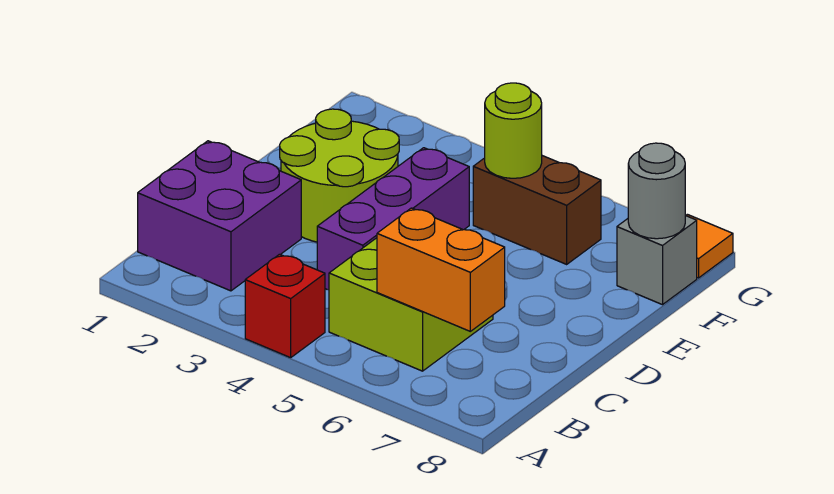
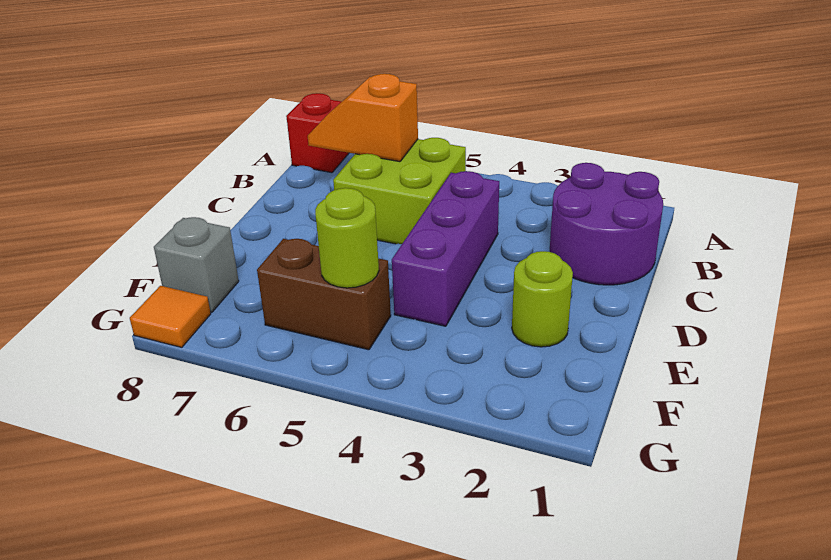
red 1x1 brick [245,254,325,358] -> red 1x1 brick moved to [286,93,349,173]
purple 2x2 brick [138,141,301,291] -> purple 2x2 round brick [550,163,663,285]
orange 1x2 brick [377,208,505,331] -> orange 1x2 slope [308,74,418,162]
lime 2x2 round brick [280,109,399,242] -> lime 1x1 round brick [512,251,573,347]
grey 1x1 round brick [628,143,685,239] -> none

